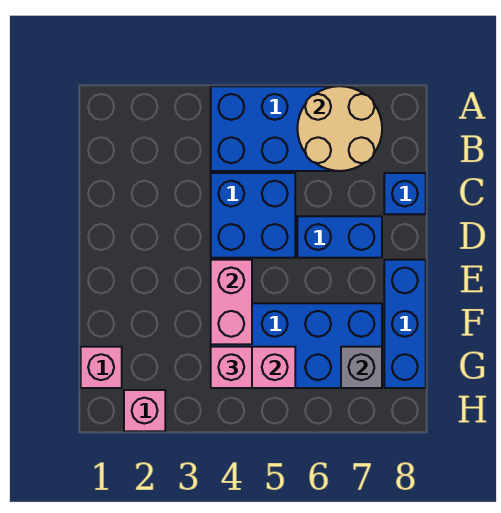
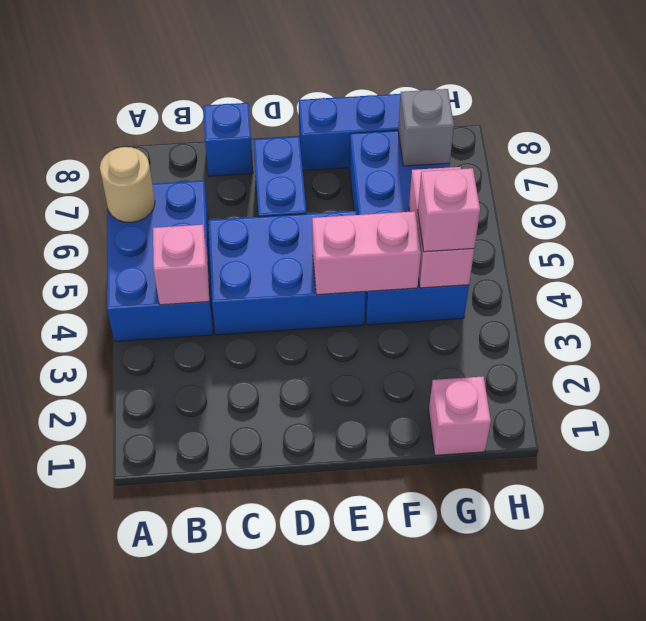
tan 2x2 round brick [297,86,382,171] -> tan 1x1 round brick [100,147,155,223]
blue 2x2 brick [211,173,295,258] -> blue 2x3 brick [208,211,366,335]
pink 1x1 brick [124,390,165,431] -> pink 1x1 brick moved to [153,225,209,305]

